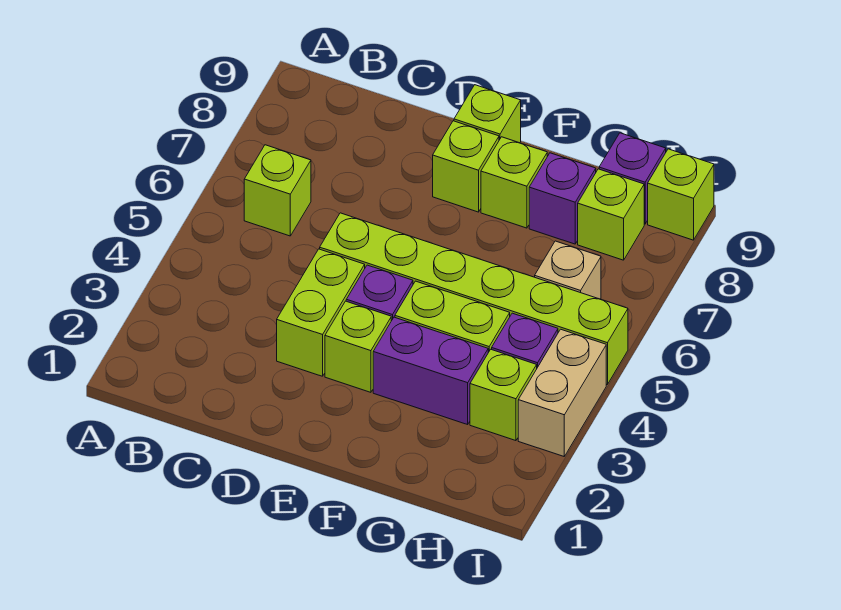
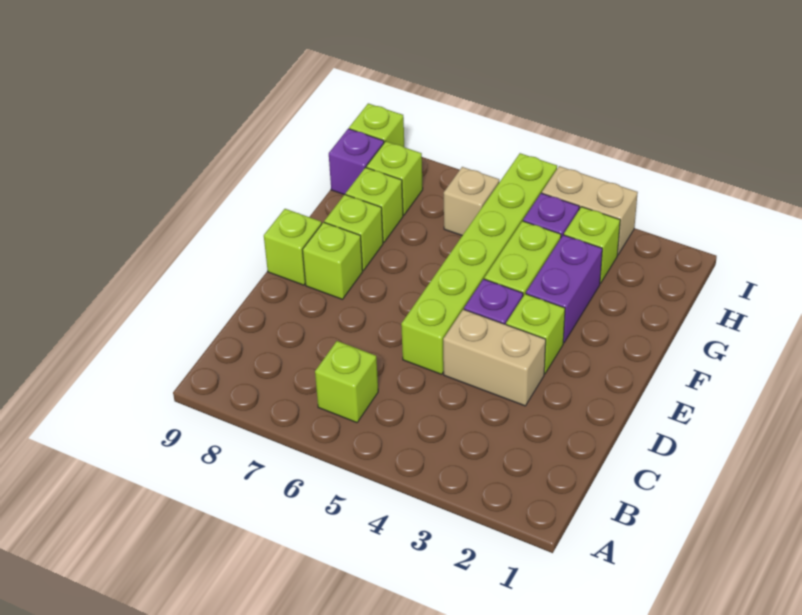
lime 1x2 brick [277,249,365,376] -> tan 1x2 brick [443,309,546,406]
purple 1x1 brick [529,153,596,244] -> lime 1x1 brick [346,168,403,243]

